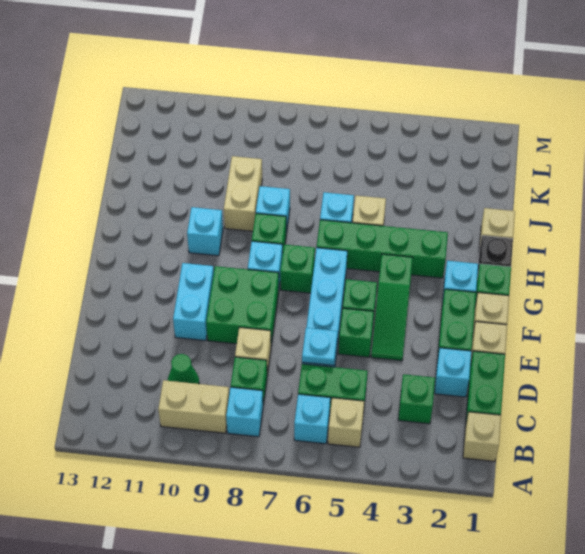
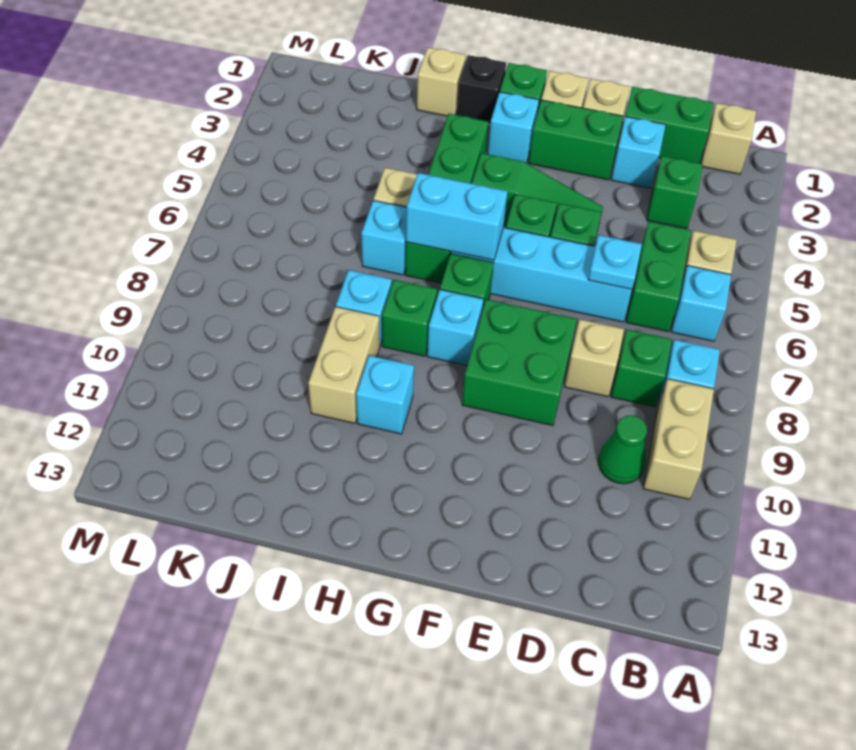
cyan 1x2 brick [173,263,214,341] -> cyan 1x2 brick moved to [406,173,508,260]
tan 1x2 brick [224,156,262,231] -> tan 1x2 brick turned to [308,307,380,423]

